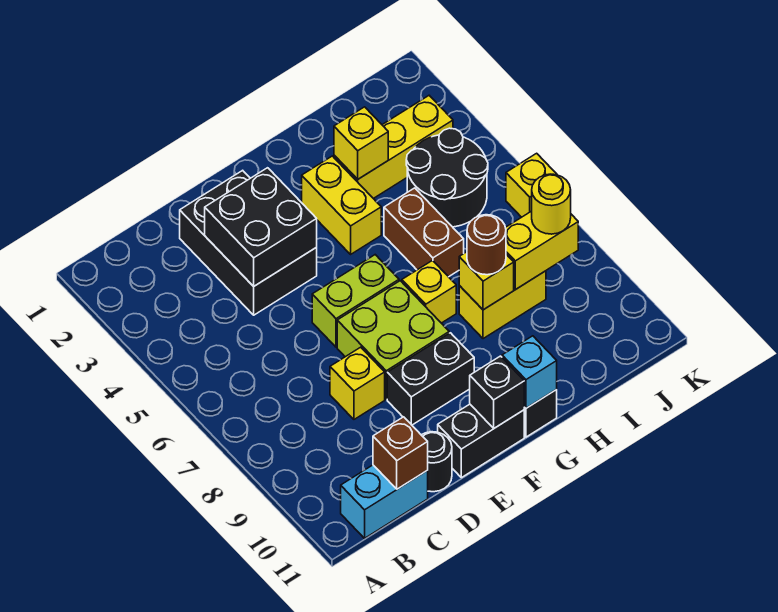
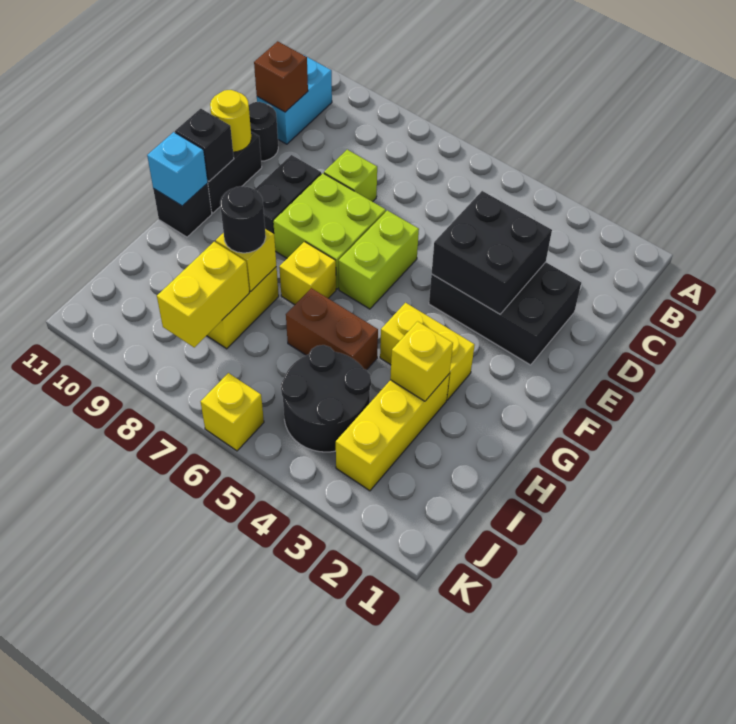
yellow 1x1 brick [330,347,385,419] -> lime 1x1 brick [324,150,377,202]
brown 1x1 round brick [467,215,506,275] -> black 1x1 round brick [220,186,266,253]
yellow 1x1 round brick [532,174,571,234] -> yellow 1x1 round brick moved to [210,90,252,152]

